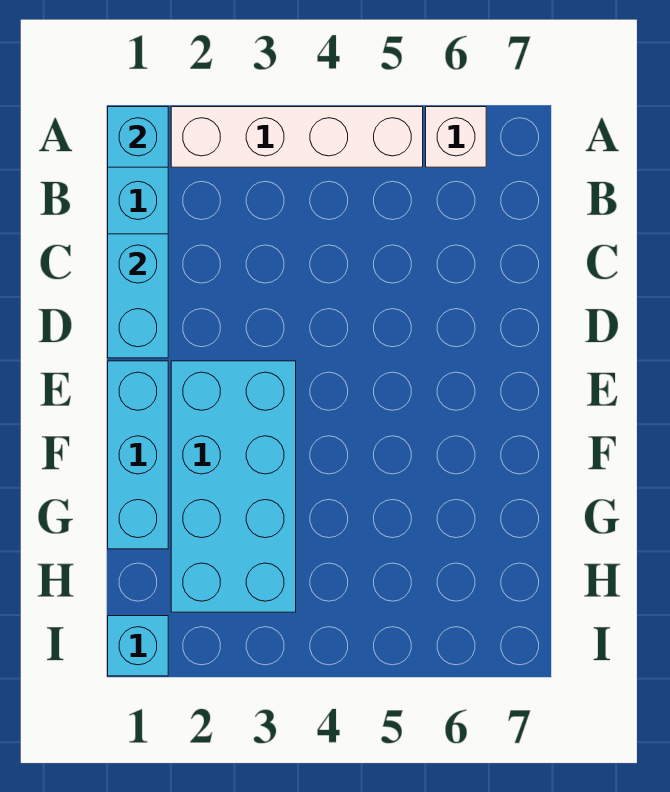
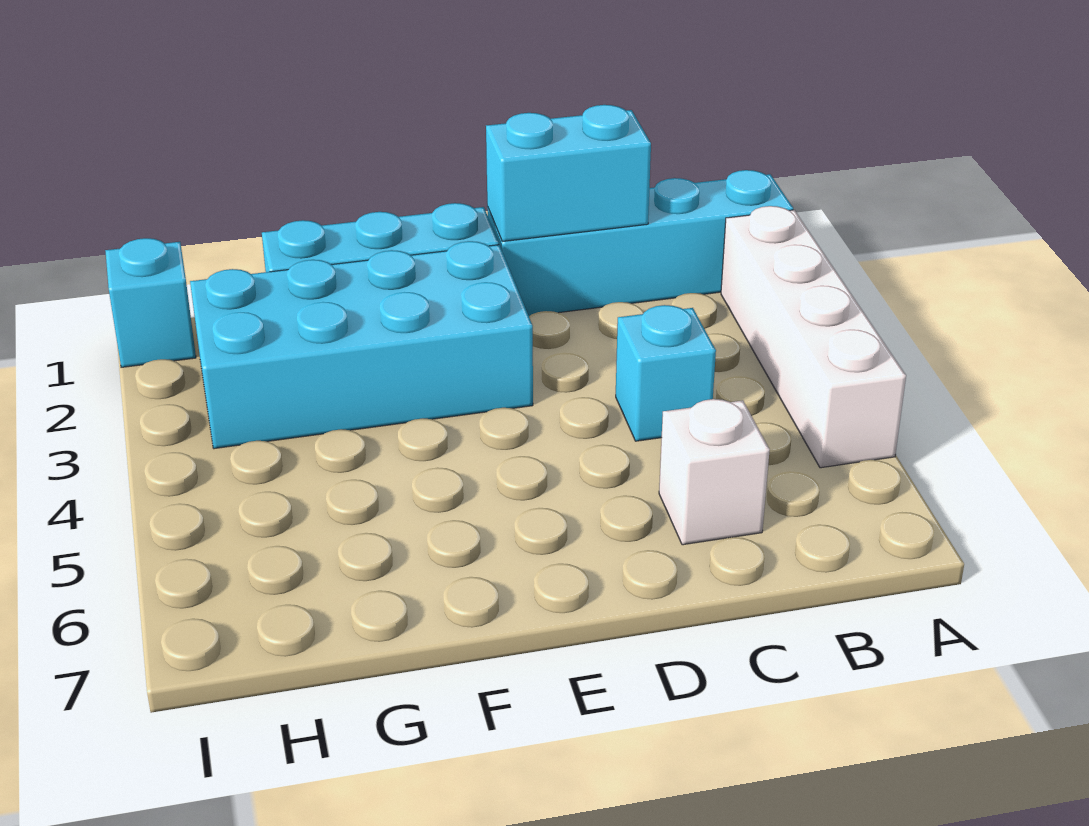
cyan 1x1 brick [108,107,168,167] -> cyan 1x1 brick moved to [616,305,716,441]
white 1x1 brick [426,107,486,167] -> white 1x1 brick moved to [659,399,770,545]

